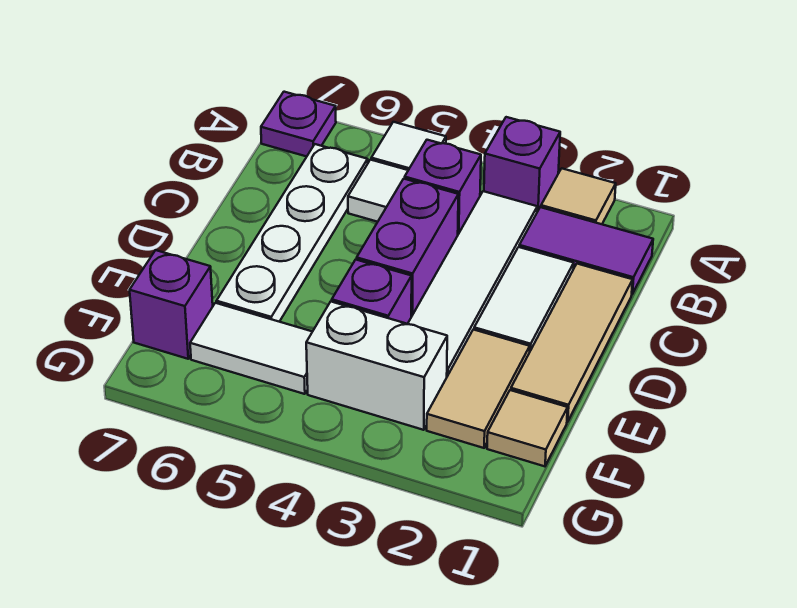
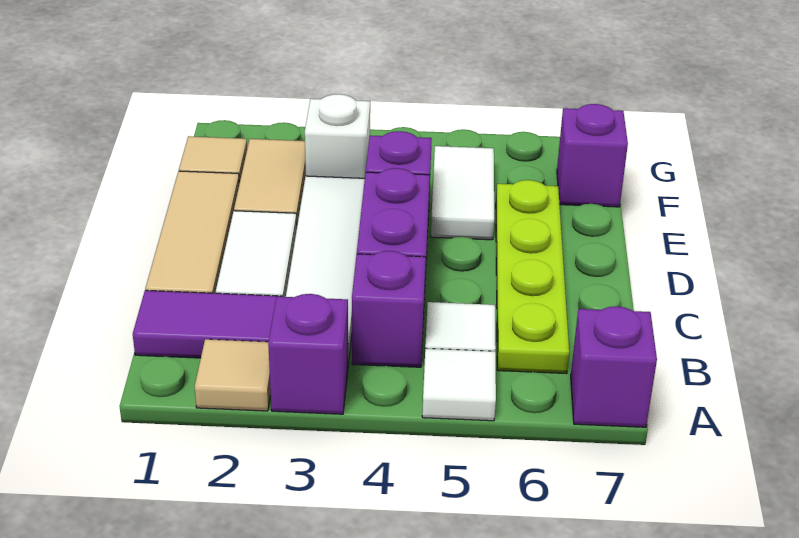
purple 1x1 plate [261,92,336,157] -> purple 1x1 brick [571,306,657,427]
white 1x4 plate [217,144,368,322] -> lime 1x4 plate [496,180,569,374]
white 1x2 brick [306,302,447,430] -> white 1x1 brick [305,94,370,178]
white 1x2 tile [190,303,312,394] -> white 1x2 tile turned to [431,146,494,240]

